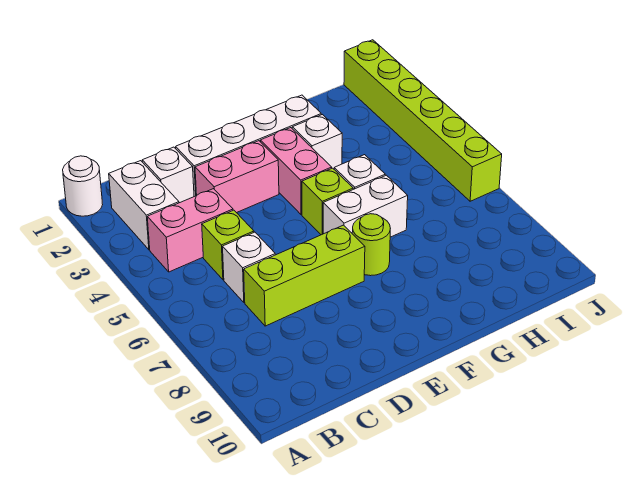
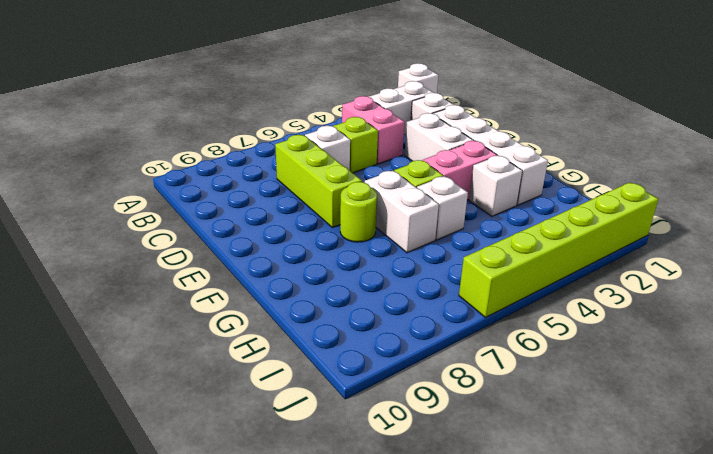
white 1x1 round brick [63,156,103,216] -> white 1x1 brick [398,63,438,93]
pink 1x2 brick [195,141,279,213] -> white 1x2 brick [405,113,473,161]

